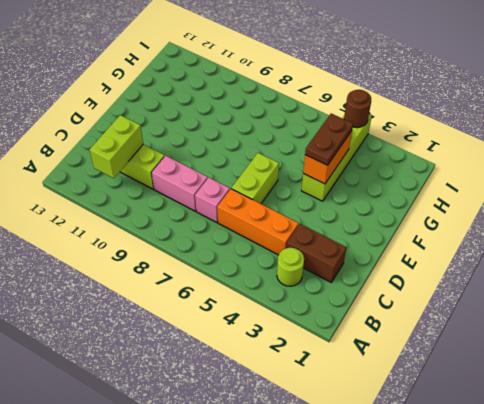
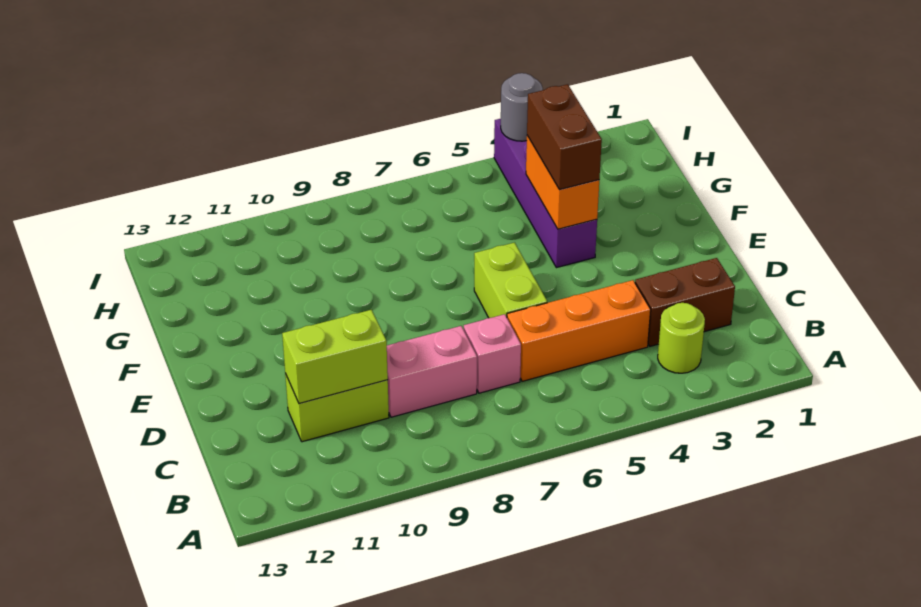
lime 1x2 brick [90,115,143,178] -> lime 1x2 brick turned to [282,310,388,403]
lime 1x4 brick [302,114,372,201] -> purple 1x4 brick [494,119,597,268]
brown 1x2 plate [305,114,353,165] -> brown 1x2 brick [527,84,602,190]
brown 1x1 round brick [344,90,371,128] -> grey 1x1 round brick [501,73,543,141]

